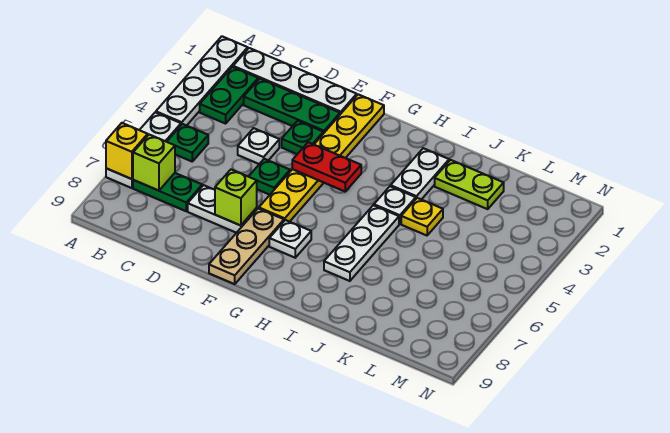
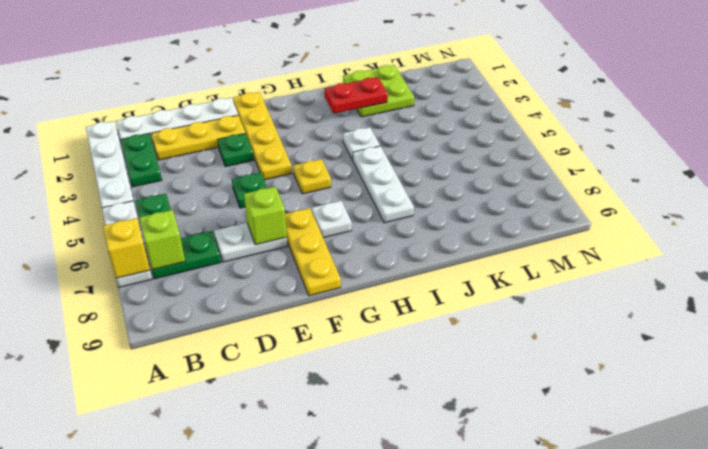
green 1x3 plate [244,79,340,134] -> yellow 1x3 plate [151,115,245,160]
white 1x1 plate [238,128,279,164] -> none
yellow 1x6 plate [259,94,384,222] -> yellow 1x4 plate [233,92,292,180]
red 1x2 plate [292,142,361,192] -> red 1x2 plate moved to [325,77,388,114]
tan 1x3 plate [209,208,284,284] -> yellow 1x3 plate [285,208,341,296]
white 1x2 plate [391,148,449,200] -> none
lime 1x2 plate [435,160,504,209] -> lime 2x2 plate [343,65,414,117]
yellow 1x1 plate [401,198,443,236] -> yellow 1x1 plate moved to [293,159,331,194]

